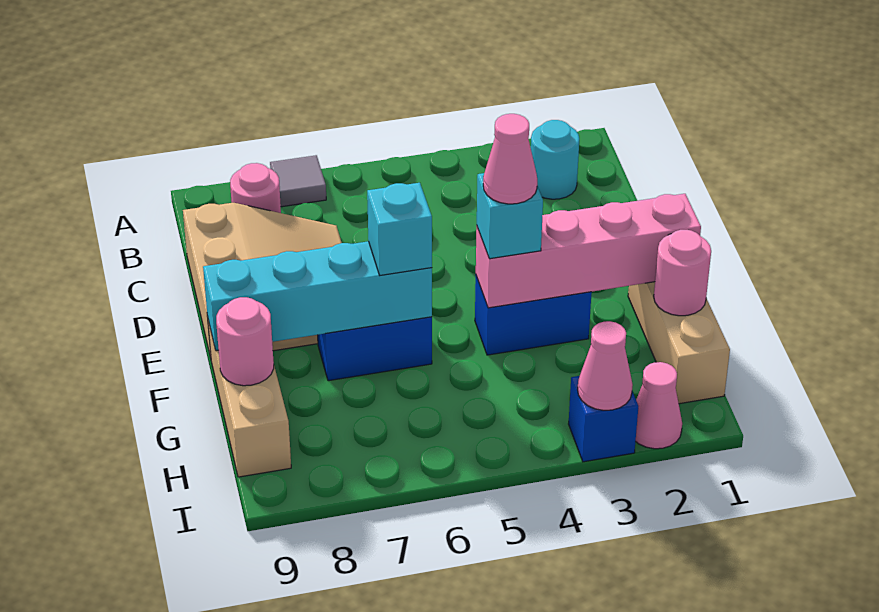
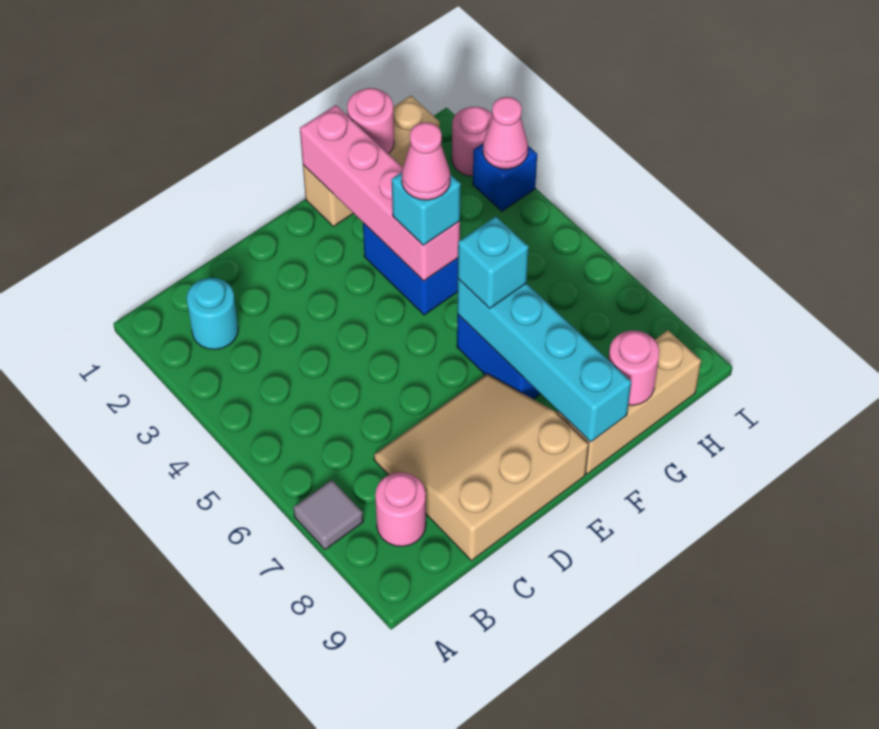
pink 1x1 cone [636,362,682,449] -> pink 1x1 round brick [452,107,493,176]

